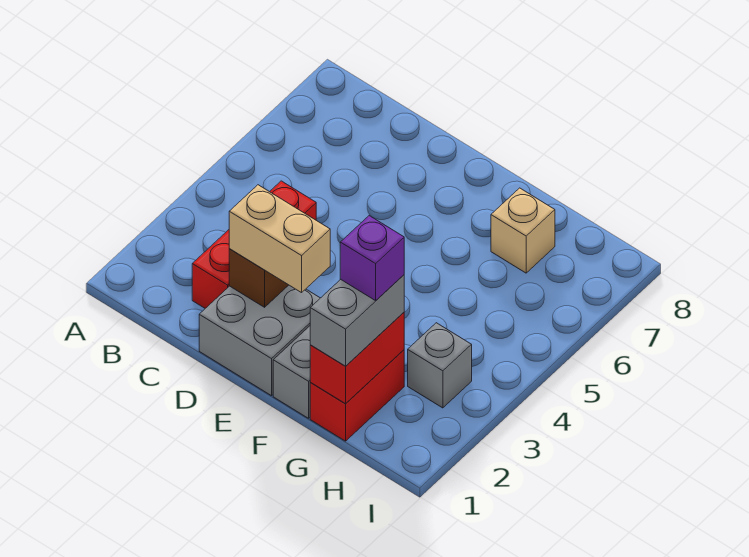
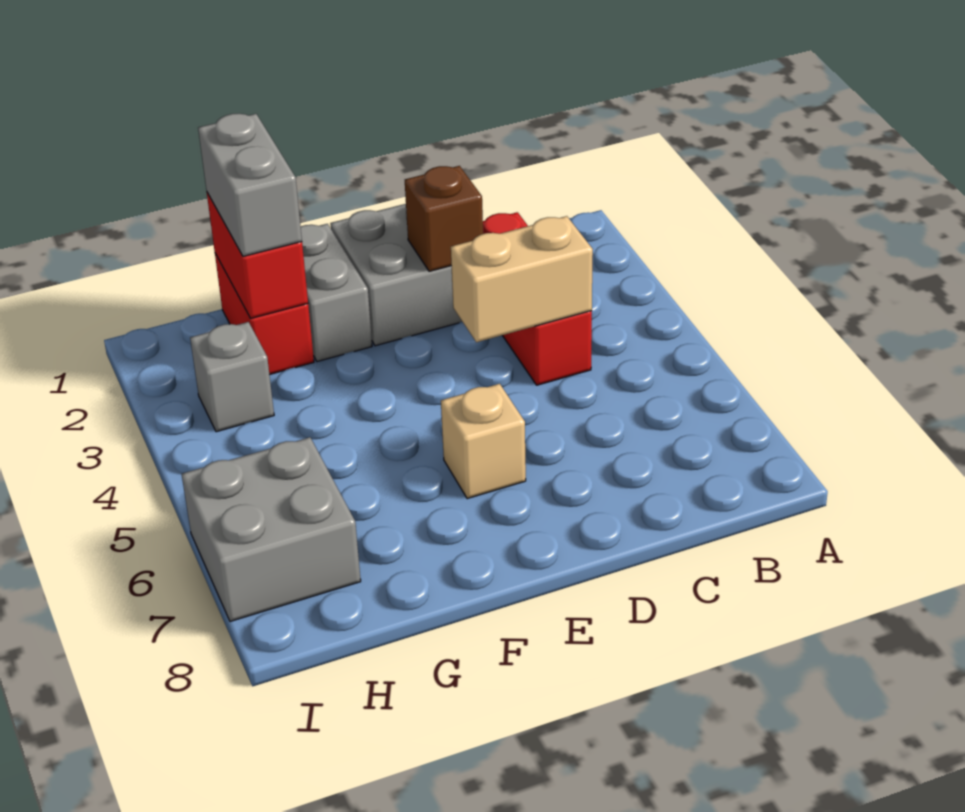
tan 1x2 brick [229,185,330,293] -> tan 1x2 brick moved to [451,216,593,342]
purple 1x1 brick [340,216,404,301] -> none
tan 1x1 brick [491,188,555,273] -> tan 1x1 brick moved to [441,384,526,499]
none -> grey 2x2 brick [182,437,361,622]

